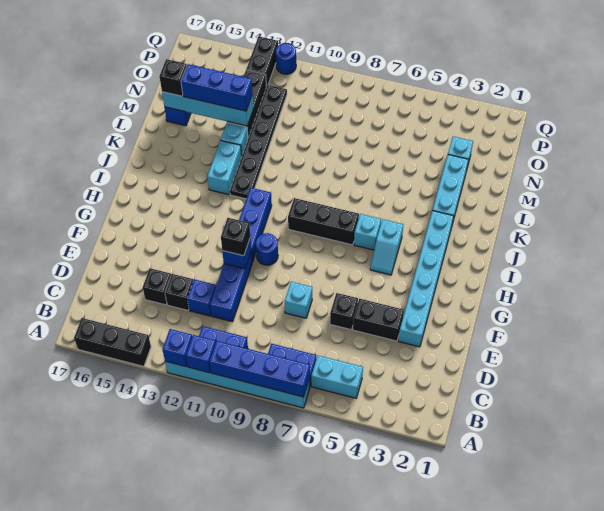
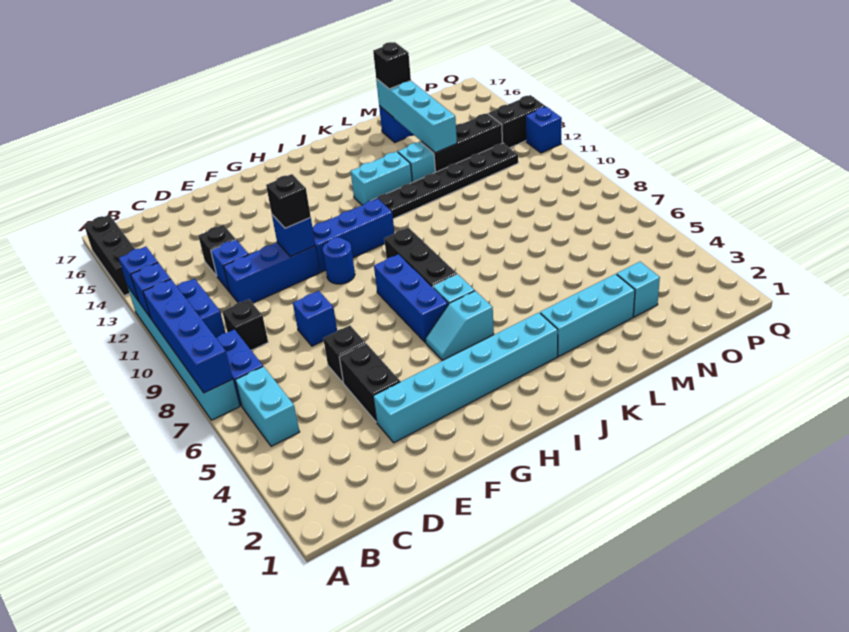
black 1x1 brick [143,268,171,305] -> black 1x1 brick moved to [222,299,268,350]
cyan 1x1 brick [285,282,312,318] -> blue 1x1 brick [293,291,337,346]
blue 1x3 brick [181,64,252,111] -> blue 1x3 brick moved to [374,254,448,342]
blue 1x1 round brick [276,43,296,74] -> blue 1x1 brick [526,107,562,153]

